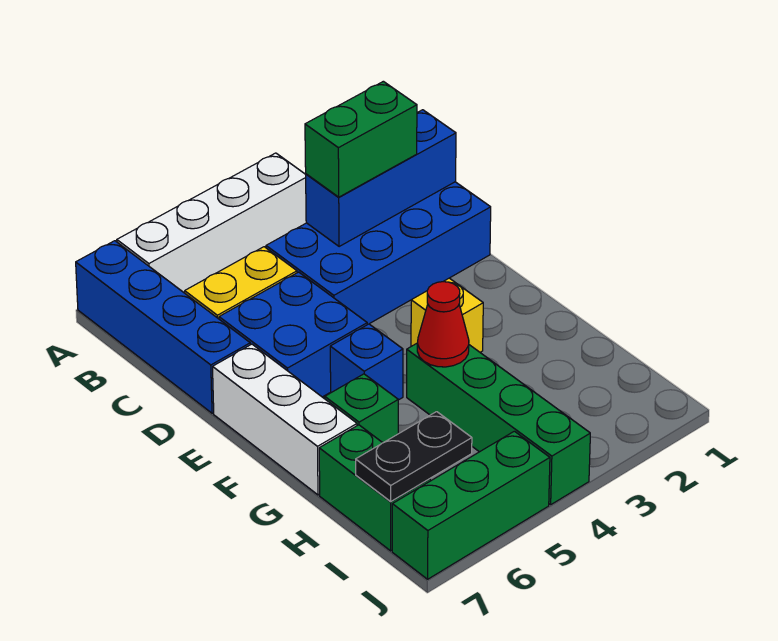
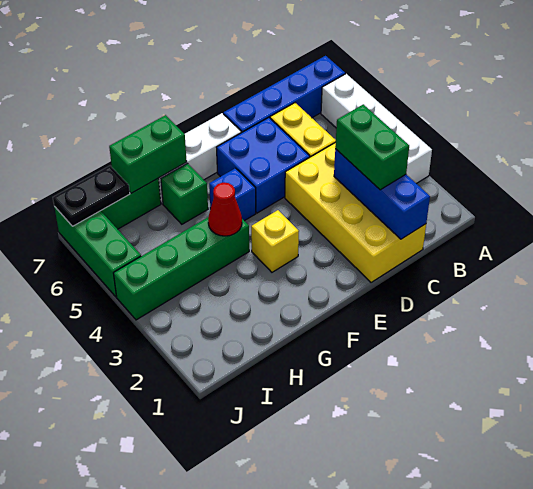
blue 2x4 brick [266,182,491,325] -> yellow 2x4 brick [285,142,426,283]
none -> green 1x2 brick [109,115,187,193]
black 1x2 plate [356,412,472,501] -> black 1x2 plate turned to [53,166,130,226]

